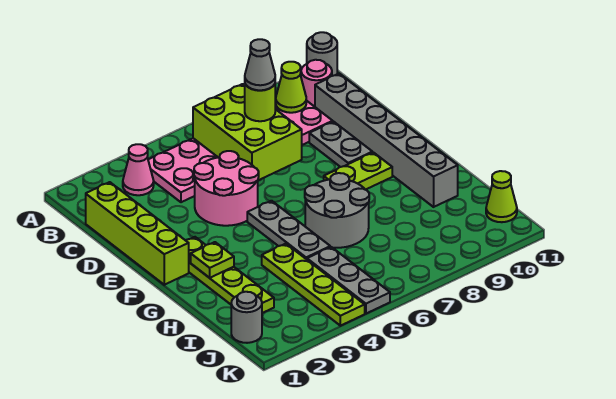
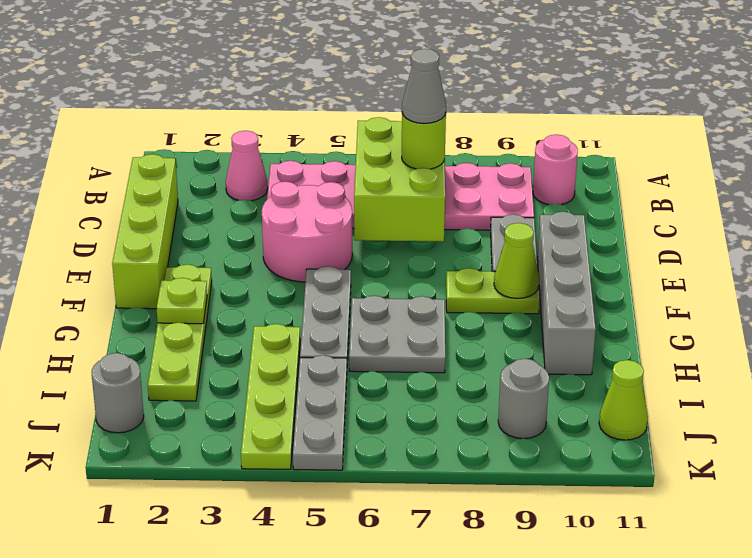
grey 1x1 round brick [307,32,337,76] -> grey 1x1 round brick moved to [498,359,549,439]
lime 1x1 cone [275,62,306,113] -> lime 1x1 cone moved to [494,223,539,298]
grey 1x6 brick [315,74,458,207] -> grey 1x4 brick [537,212,596,375]
grey 2x2 round brick [305,173,369,248] -> grey 2x2 plate [349,296,445,373]

